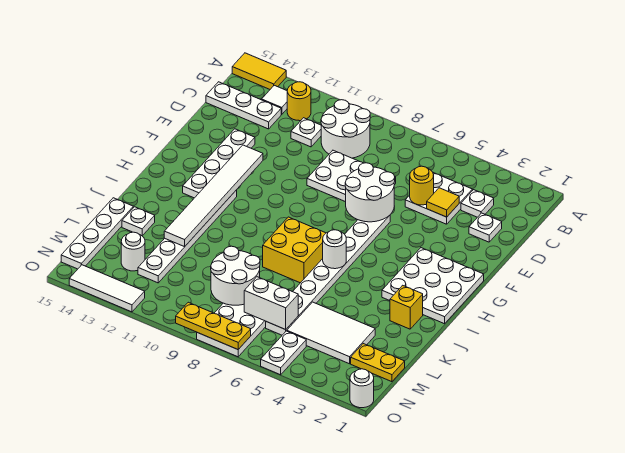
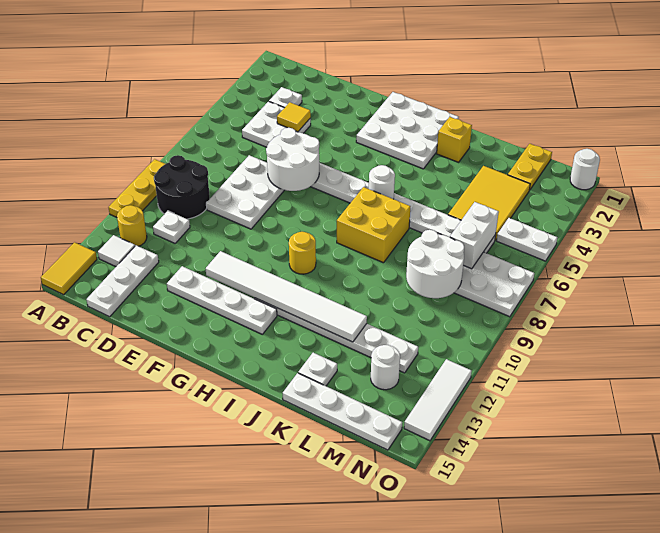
white 2x2 round brick [321,100,370,158] -> black 2x2 round brick [154,155,210,219]
white 1x1 plate [469,213,502,242] -> none
yellow 1x1 round brick [410,166,434,205] -> yellow 1x1 round brick moved to [289,232,316,274]
white 2x3 tile [287,302,375,364] -> yellow 2x3 tile [448,166,530,240]
yellow 1x3 plate [176,302,251,349] -> yellow 1x3 plate moved to [108,159,165,217]

